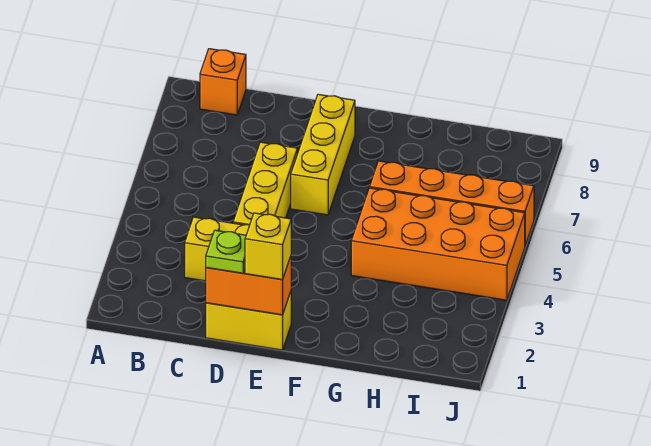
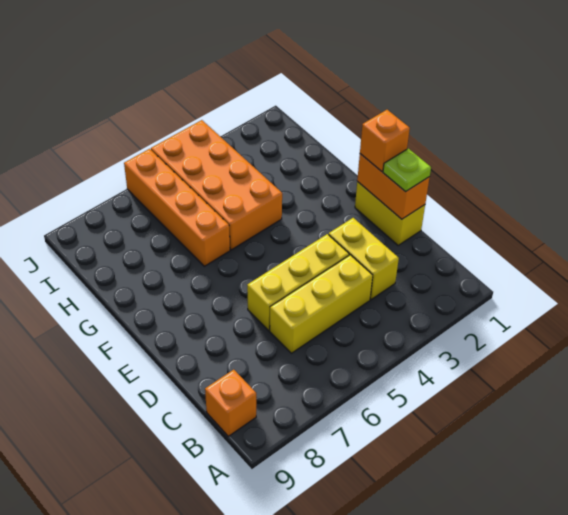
yellow 1x1 brick [245,213,291,280] -> orange 1x1 brick [360,110,410,171]
yellow 1x3 brick [291,94,355,215] -> yellow 1x3 brick moved to [270,255,373,353]

